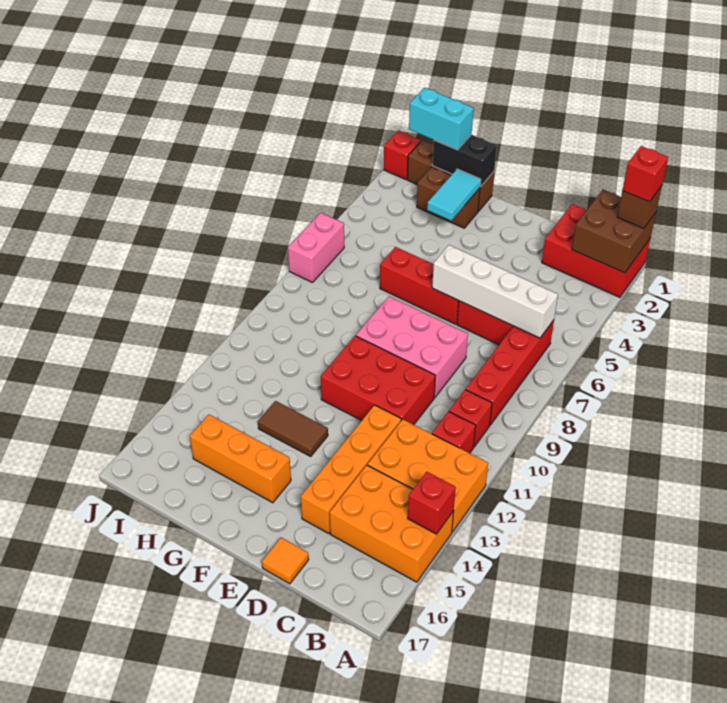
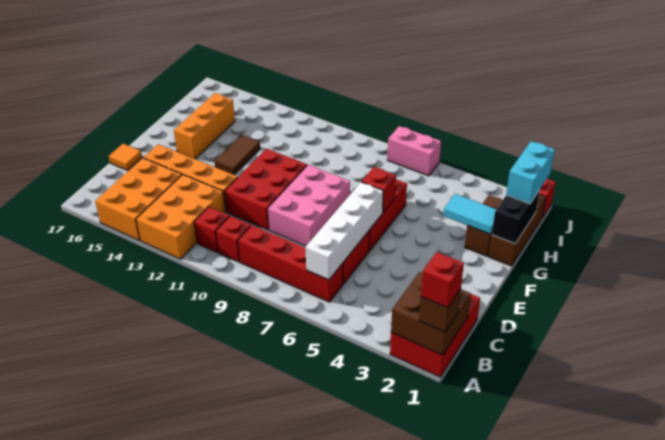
red 1x1 brick [408,472,456,534] -> red 1x1 brick moved to [362,167,396,212]

